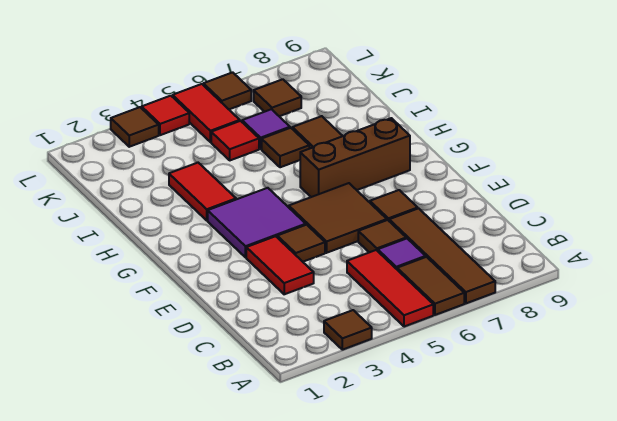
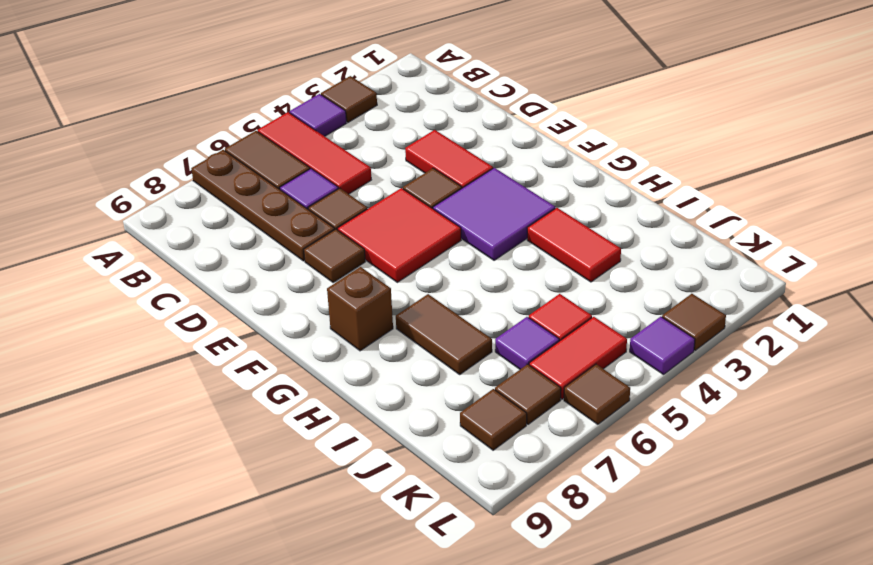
none -> purple 1x1 tile [290,94,346,136]
brown 1x4 tile [389,208,495,303] -> brown 1x4 plate [191,150,335,261]
brown 2x2 tile [289,183,387,253] -> red 2x2 tile [338,188,461,282]
brown 1x3 brick [300,118,410,197] -> brown 1x1 brick [327,267,393,351]
brown 1x1 tile [262,128,309,167] -> brown 1x1 tile moved to [460,389,527,450]
red 1x2 tile [173,84,240,142] -> red 1x2 tile turned to [529,317,627,399]
red 1x1 tile [142,96,189,135] -> purple 1x1 tile [630,317,695,375]

